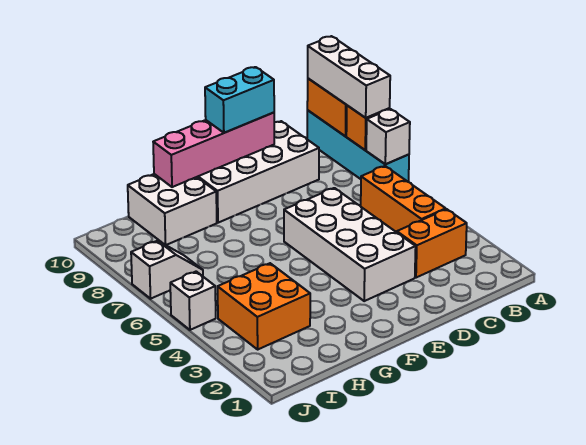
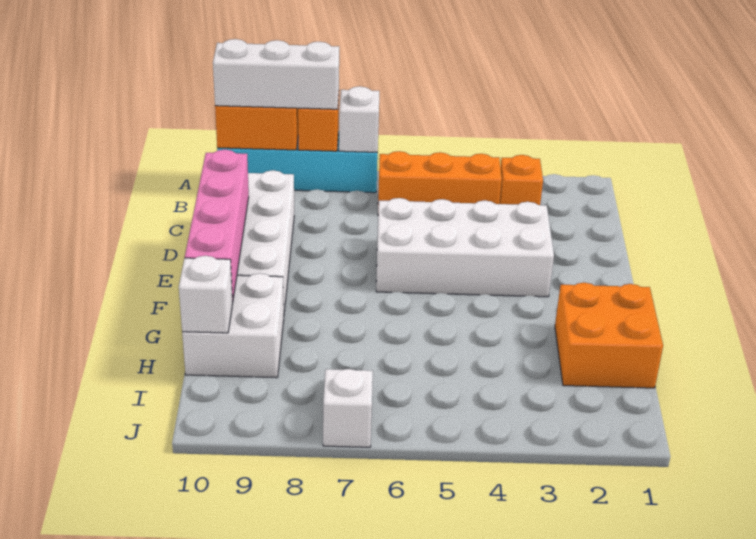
orange 1x2 brick [397,209,467,278] -> orange 1x1 brick [499,155,543,205]
cyan 1x2 brick [205,67,274,133] -> none
orange 2x2 brick [218,263,310,349] -> orange 2x2 brick moved to [555,283,663,388]
white 1x1 brick [170,272,216,330] -> white 1x1 brick moved to [179,256,233,333]

